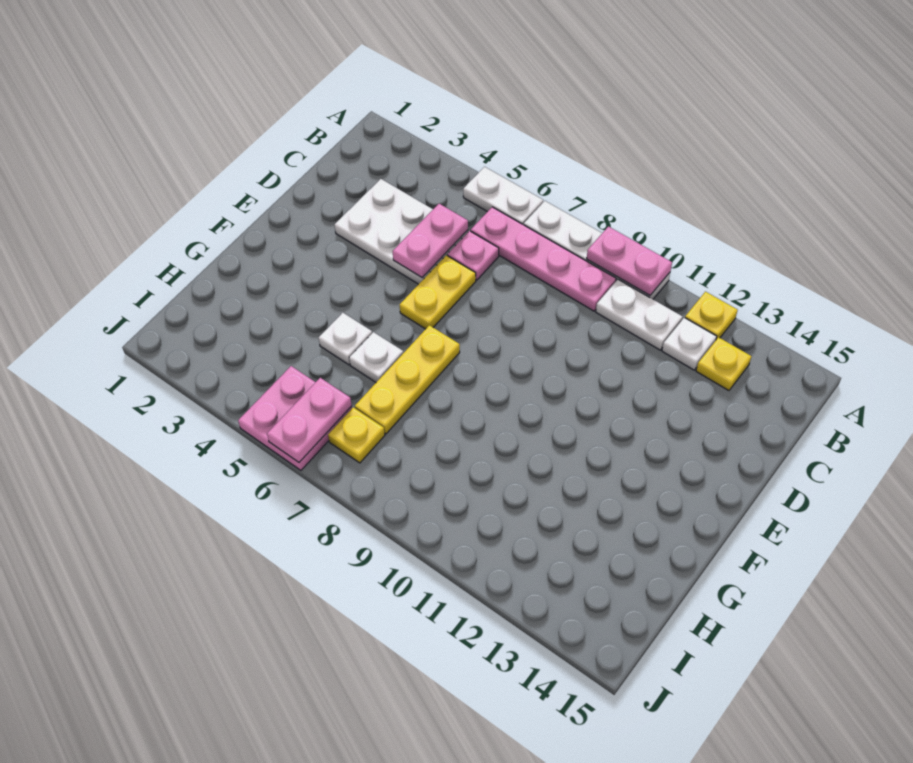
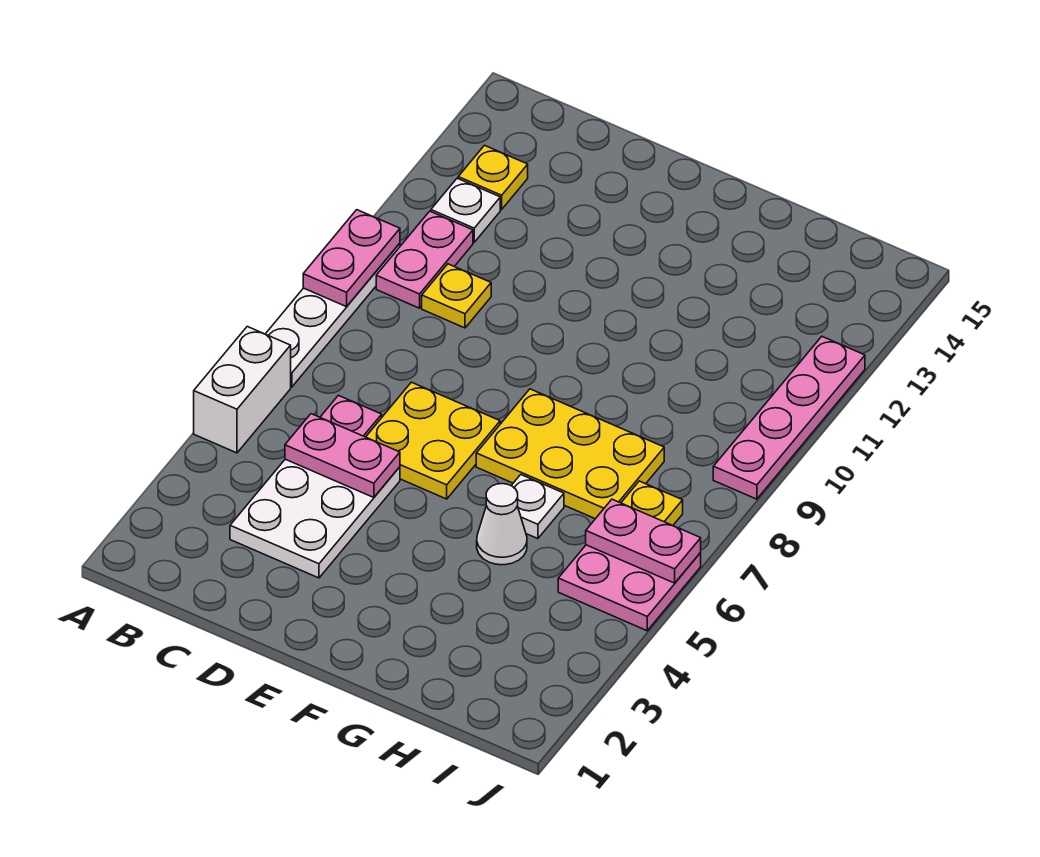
white 1x2 plate [463,167,543,225] -> white 1x2 brick [194,327,291,453]
yellow 1x1 plate [685,292,738,340] -> yellow 1x1 plate moved to [422,264,491,328]
pink 1x4 plate [471,207,616,311] -> pink 1x4 plate moved to [713,337,865,499]
white 1x2 plate [596,280,682,350] -> pink 1x2 plate [376,211,473,308]
yellow 1x2 plate [400,255,476,329] -> yellow 2x2 plate [366,382,500,499]
yellow 1x3 plate [355,325,460,434] -> yellow 2x3 plate [476,389,664,519]
white 1x1 plate [319,313,372,365] -> white 1x1 cone [477,484,527,565]

